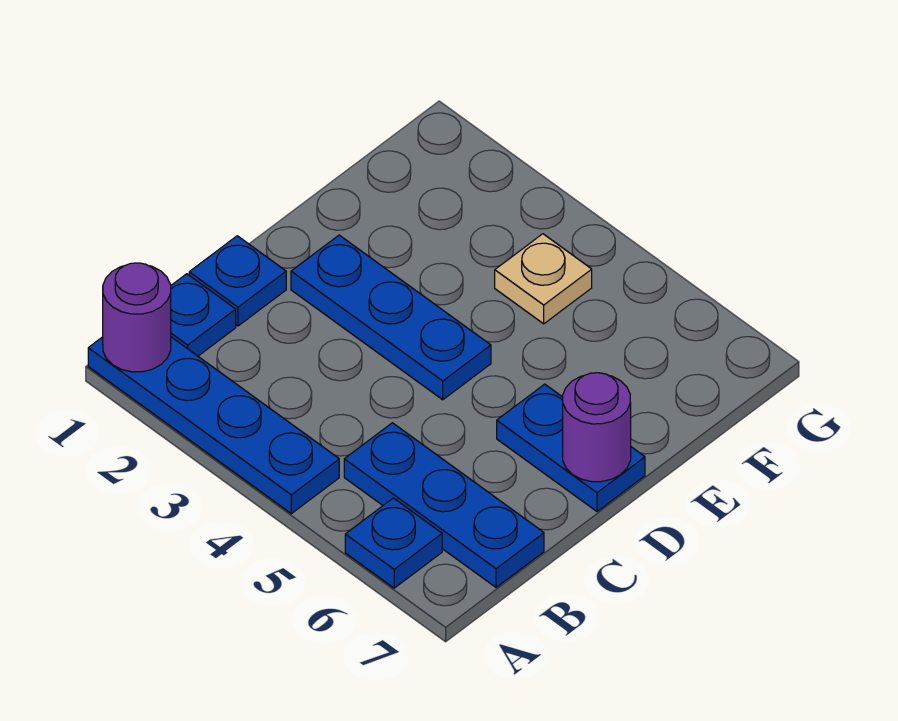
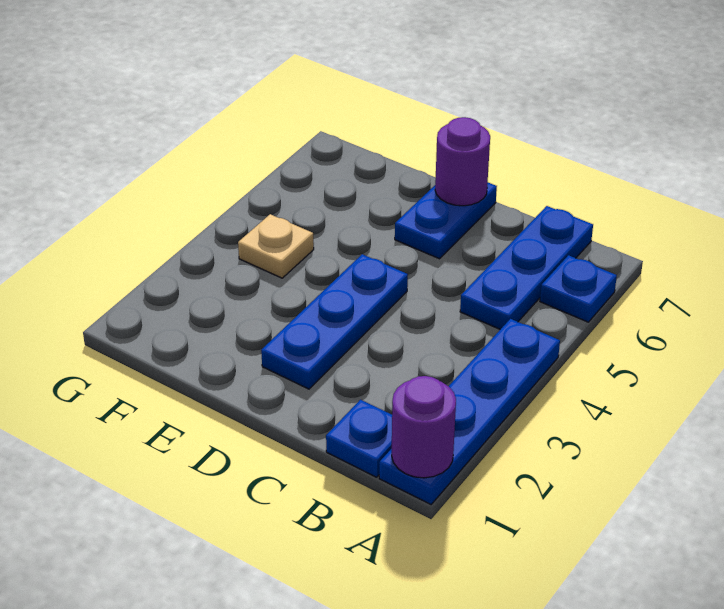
blue 1x1 plate [189,236,286,326] -> none

